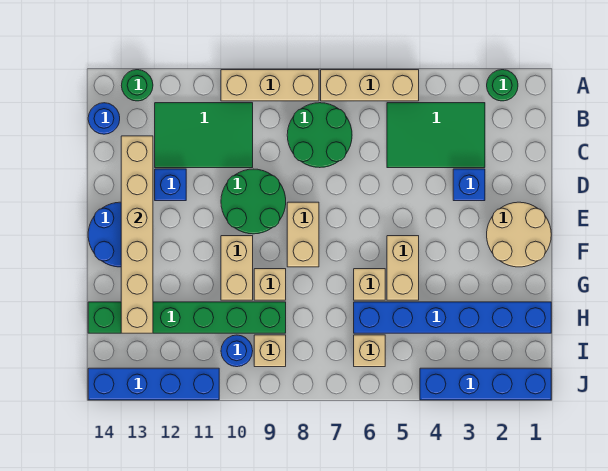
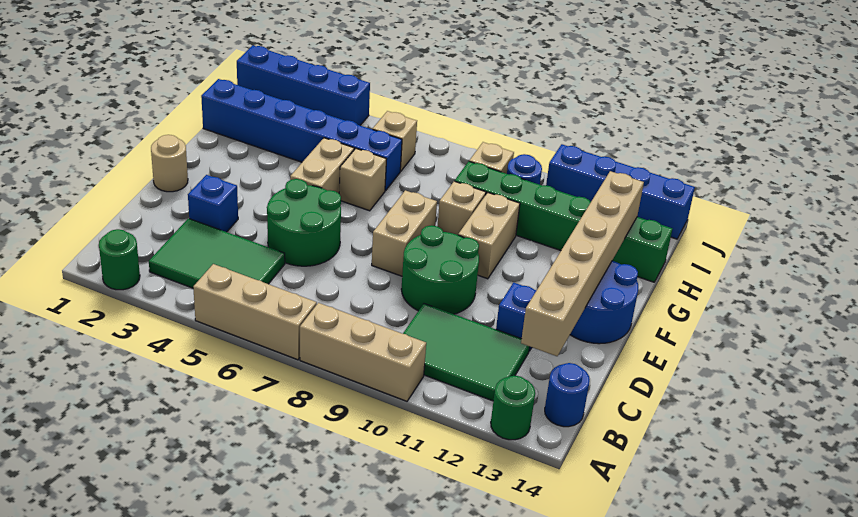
green 2x2 round brick [287,103,352,168] -> green 2x2 round brick moved to [267,179,341,266]
tan 2x2 round brick [487,202,551,267] -> tan 1x1 round brick [151,135,188,192]

